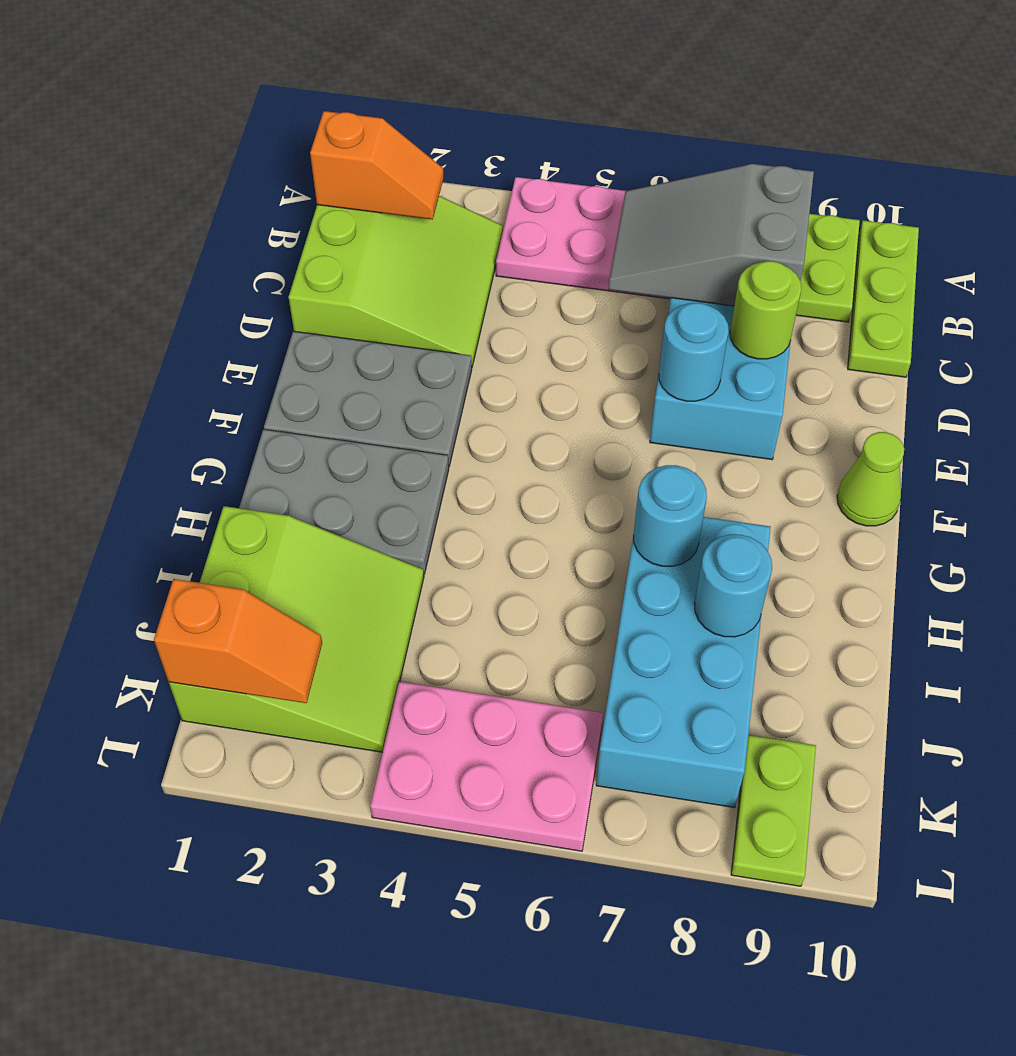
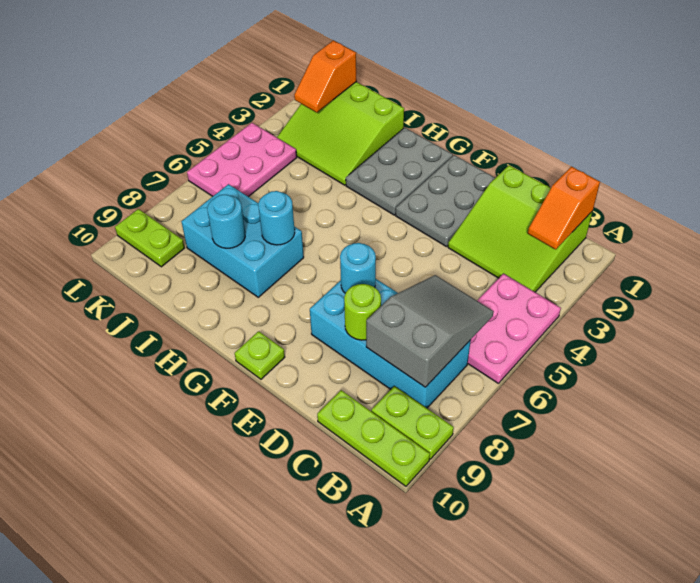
lime 1x1 cone [837,432,904,526] -> lime 1x1 plate [235,331,285,379]
cyan 2x4 brick [596,517,771,808] -> cyan 2x3 brick [181,184,304,297]

